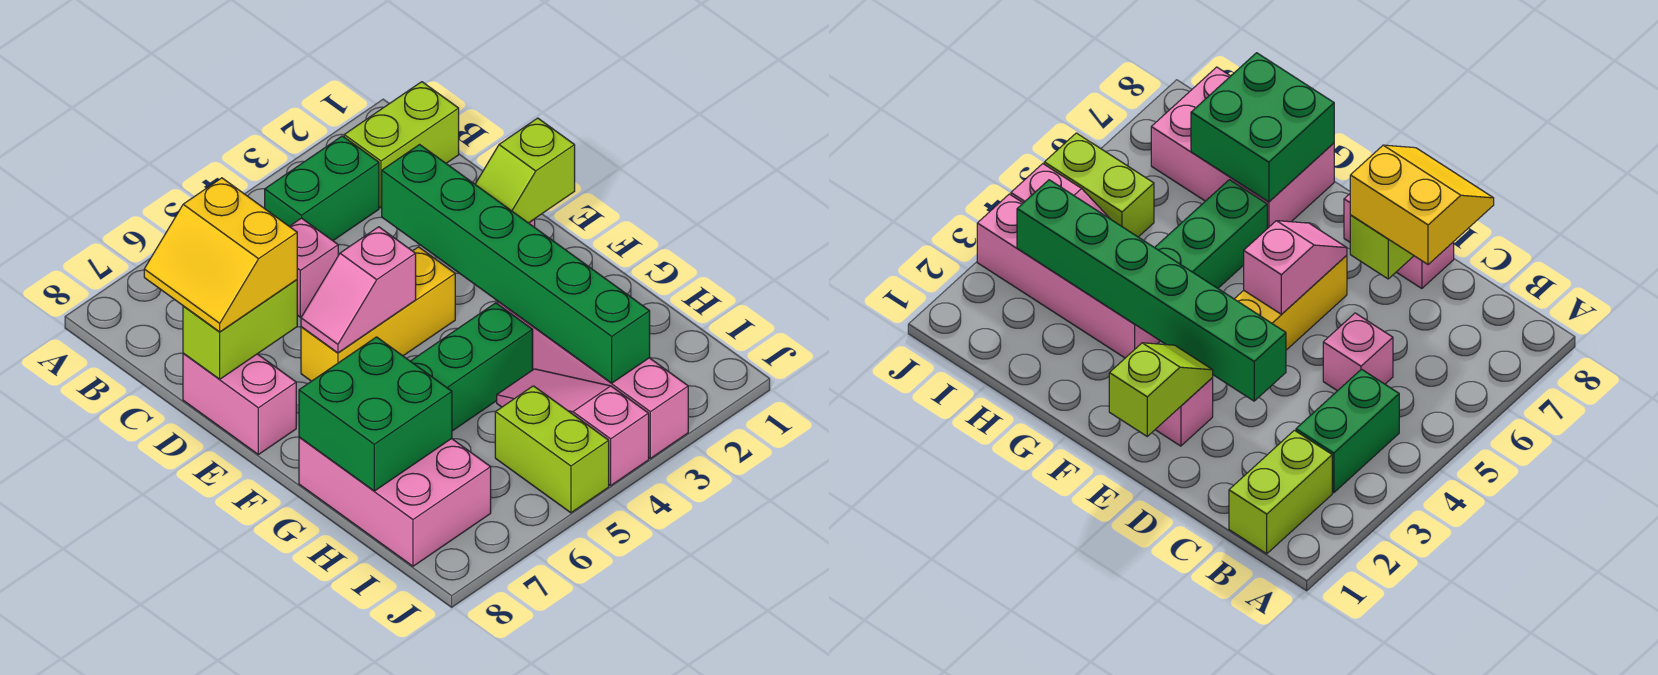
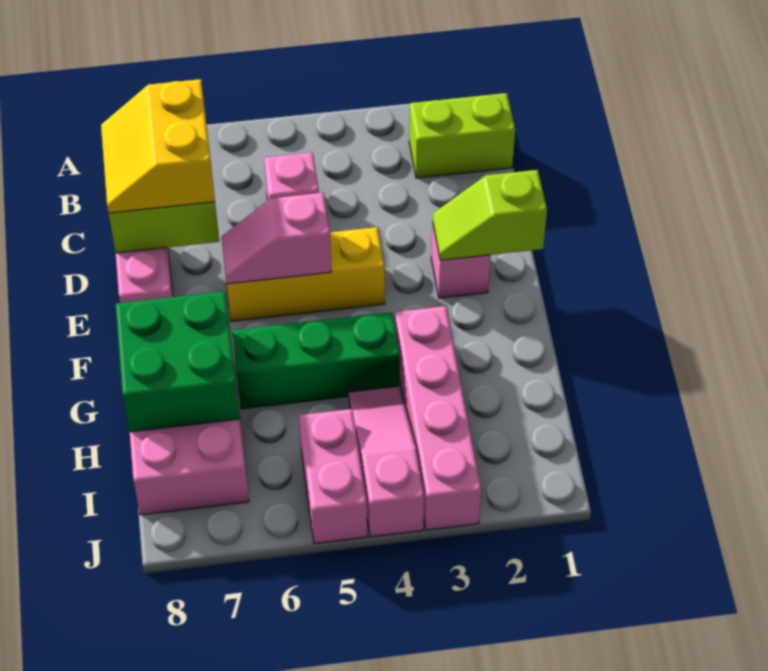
green 1x2 brick [265,136,379,241] -> none
green 1x6 brick [382,145,650,383] -> none
lime 1x2 brick [495,386,609,513] -> pink 1x2 brick [299,409,367,544]

